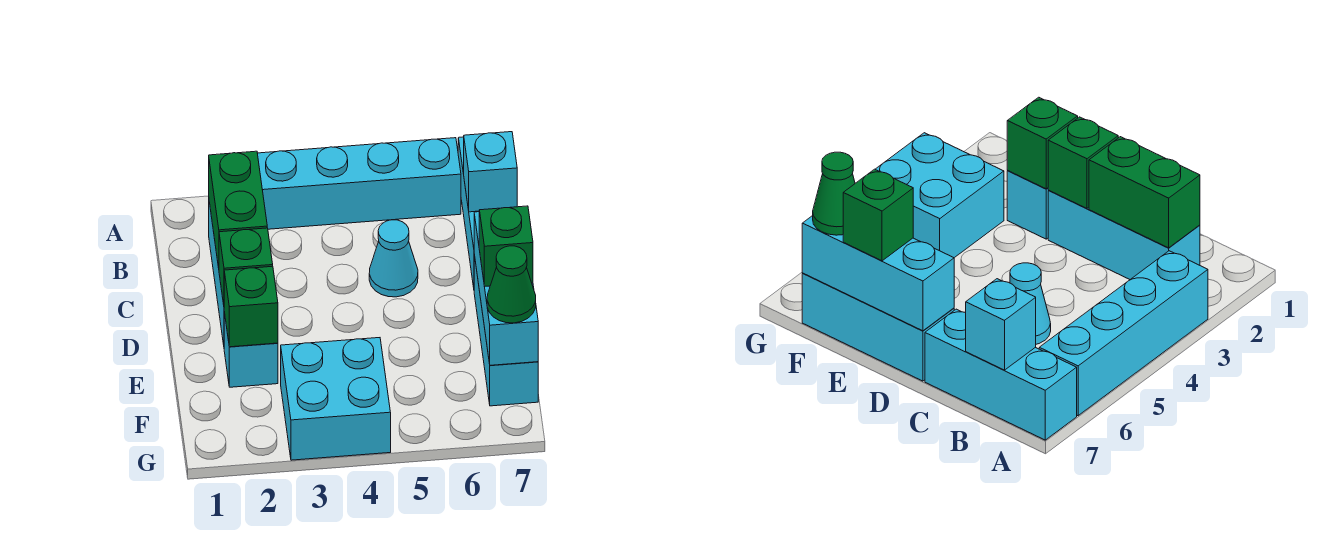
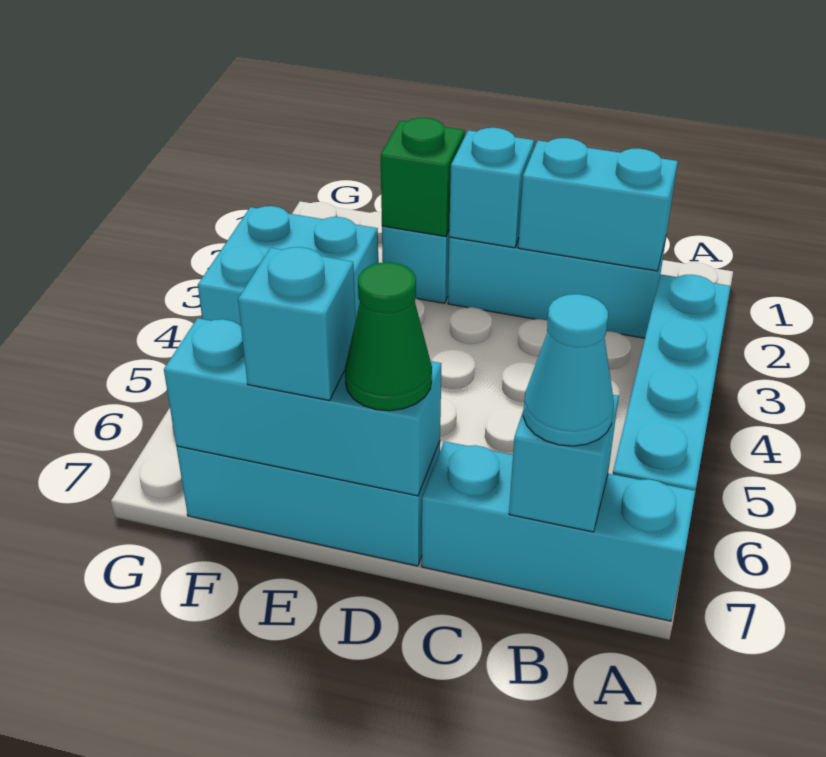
green 1x2 brick [209,151,267,268] -> cyan 1x2 brick [518,138,678,271]
cyan 1x1 cone [369,220,418,297] -> cyan 1x1 cone moved to [523,294,614,446]
green 1x1 brick [219,228,273,304] -> cyan 1x1 brick [449,128,534,248]
green 1x1 brick [479,206,533,287] -> cyan 1x1 brick [238,247,356,400]
green 1x1 cone [487,246,536,323] -> green 1x1 cone moved to [345,262,432,411]

